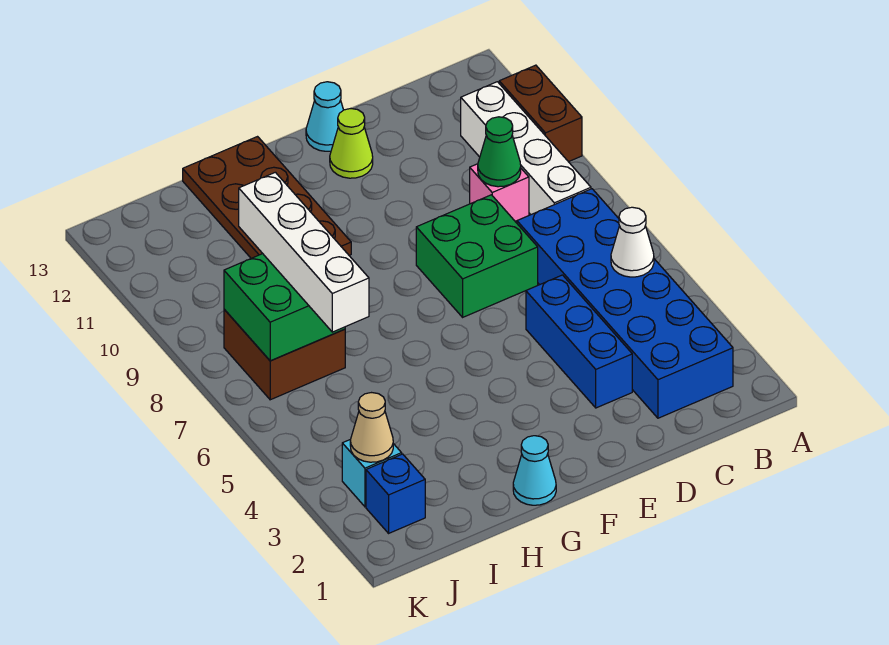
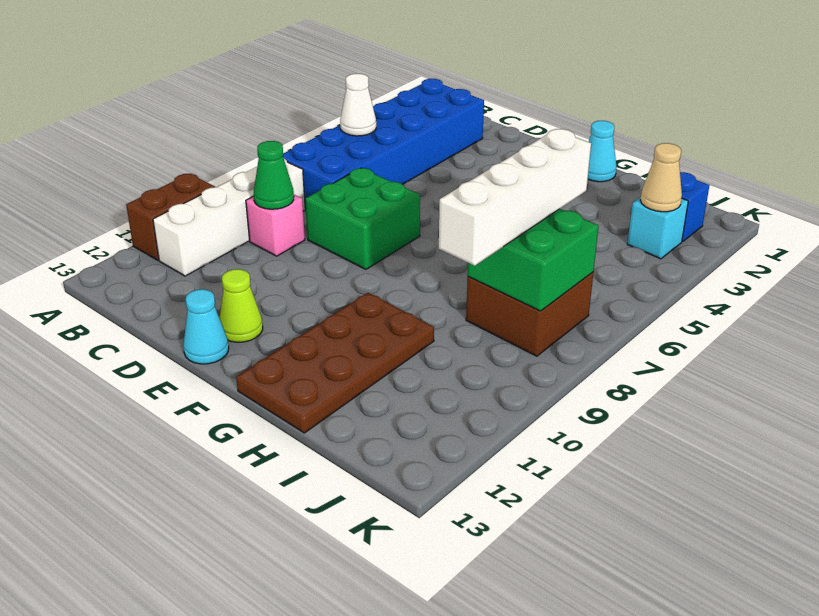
blue 1x3 brick [526,275,632,408] -> none

